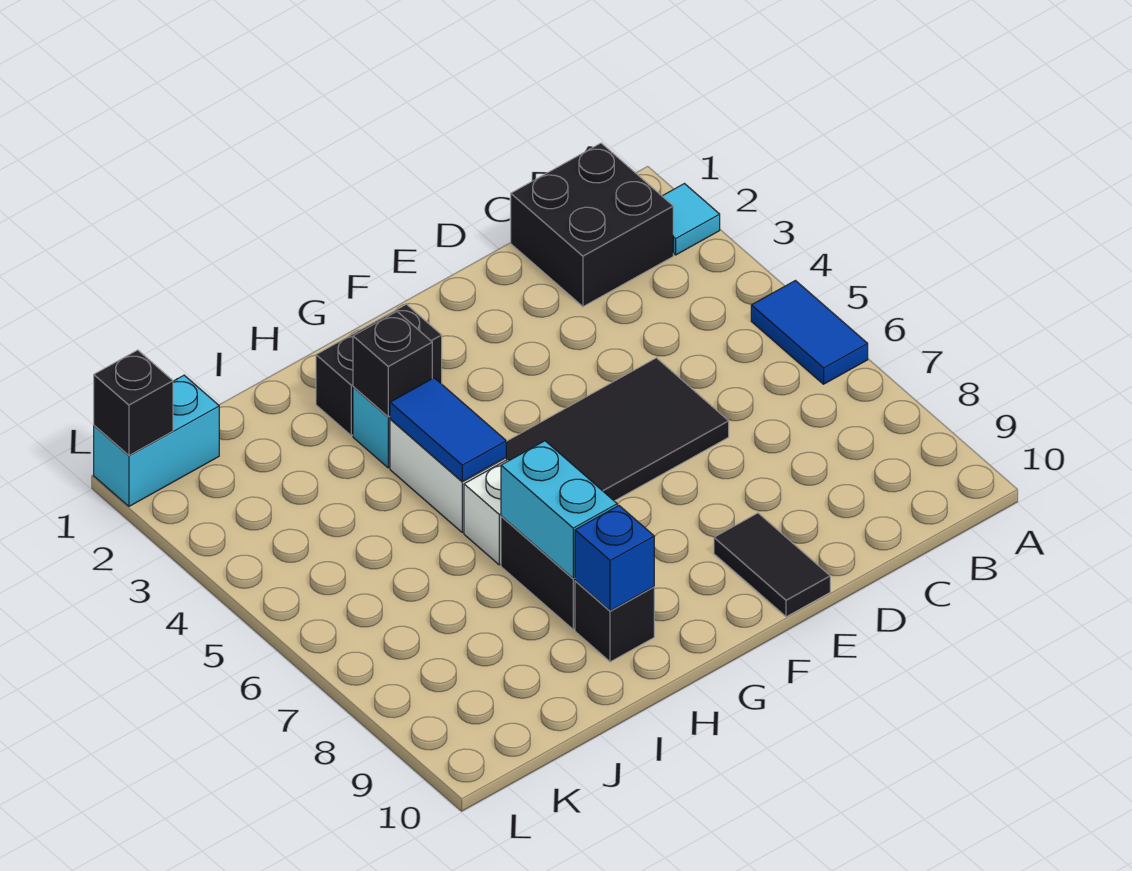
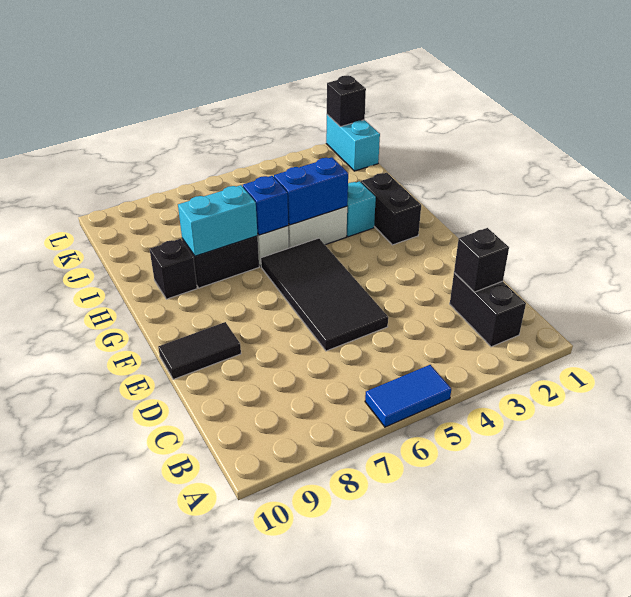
cyan 1x1 tile [662,184,720,255] -> none
black 2x2 brick [511,143,673,307] -> black 1x2 brick [450,273,526,347]
black 1x1 brick [353,312,432,417] -> black 1x1 brick moved to [454,228,509,292]
blue 1x2 tile [390,378,506,481] -> blue 1x2 brick [274,157,348,225]
blue 1x1 brick [575,506,654,611] -> blue 1x1 brick moved to [243,176,288,235]

